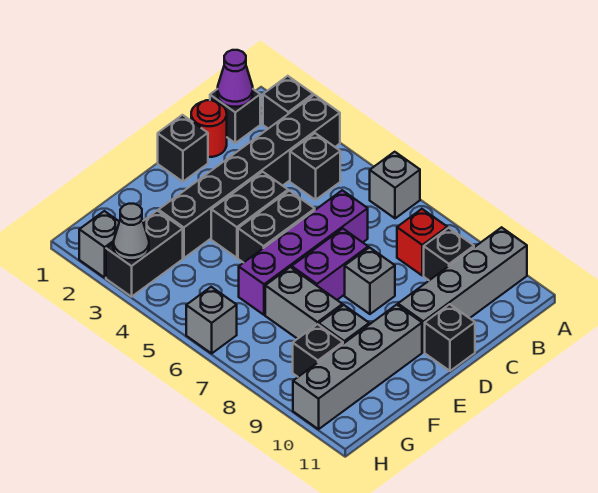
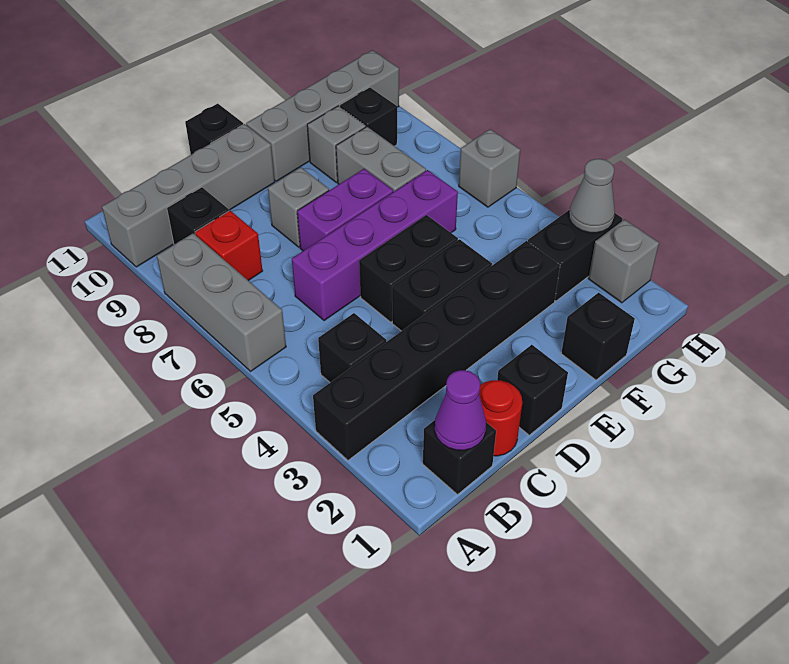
black 1x1 brick [263,76,313,129] -> black 1x1 brick moved to [561,293,635,380]
grey 1x1 brick [370,152,420,218] -> grey 1x3 brick [157,233,286,371]

